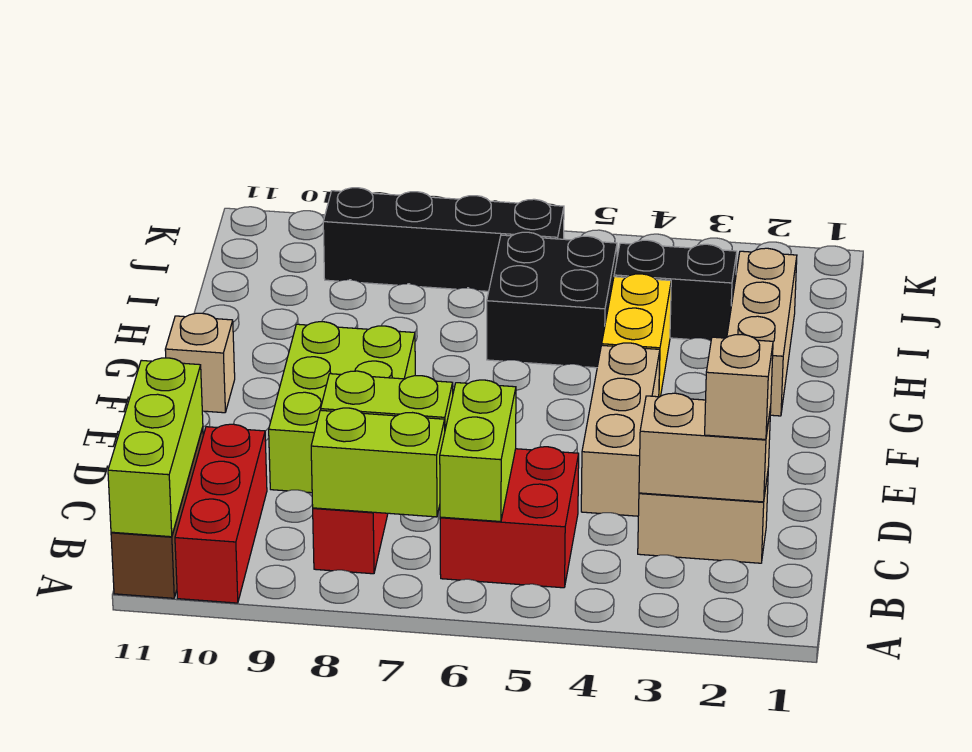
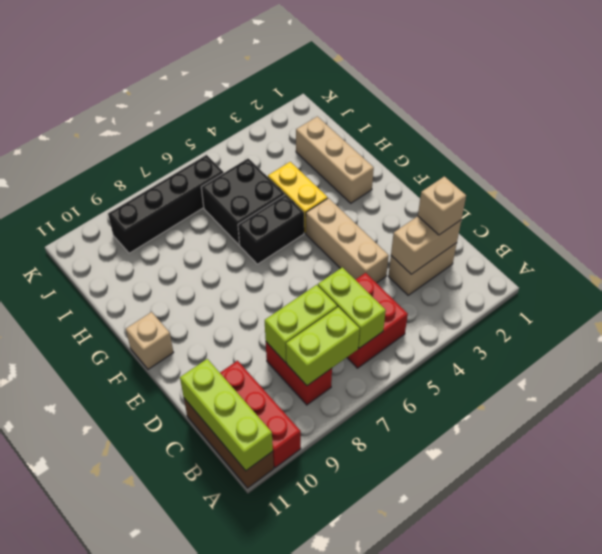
lime 2x3 brick [269,322,415,493] -> none
black 1x2 brick [614,240,737,341] -> black 1x2 brick moved to [238,195,304,264]

